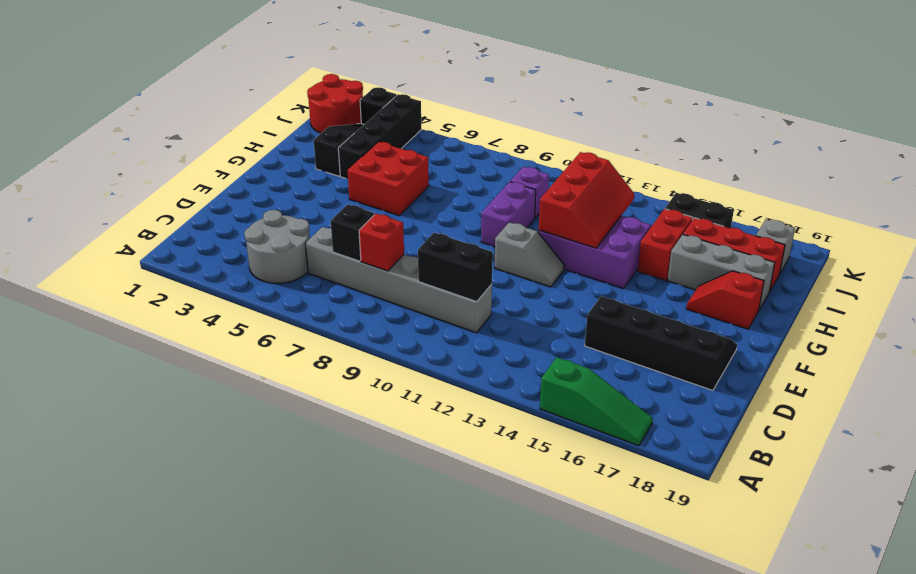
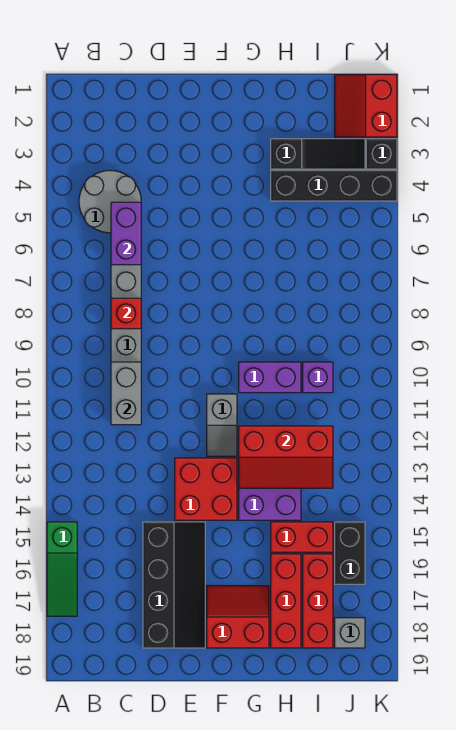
none -> purple 1x2 brick [111,202,141,265]
black 1x1 brick [331,204,374,261] -> none
black 1x2 brick [418,233,493,302] -> grey 1x2 brick [111,362,141,425]
red 2x2 brick [348,142,429,216] -> red 2x2 brick moved to [175,458,237,520]
red 1x2 slope [686,271,764,329] -> red 2x2 slope [207,586,269,648]
grey 1x3 brick [668,235,775,309] -> red 1x3 brick [271,554,301,648]
red 2x2 round brick [307,74,363,133] -> red 2x2 slope [335,75,397,137]

